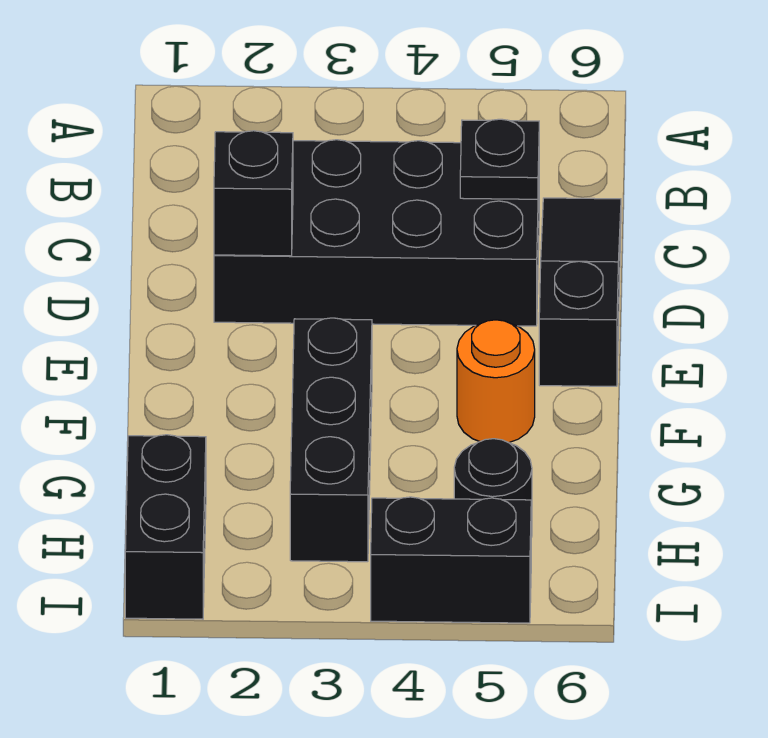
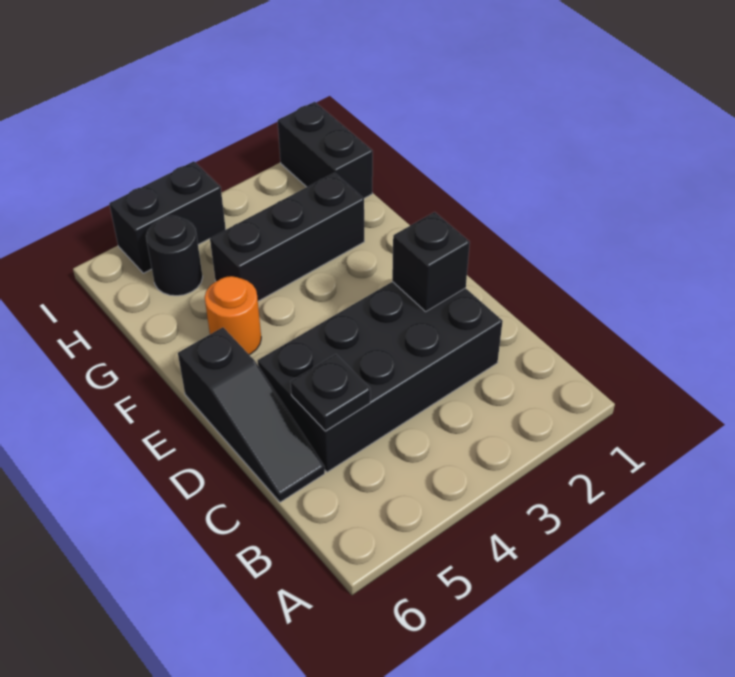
black 1x3 brick [290,318,372,562] -> black 1x3 brick turned to [210,173,364,301]

